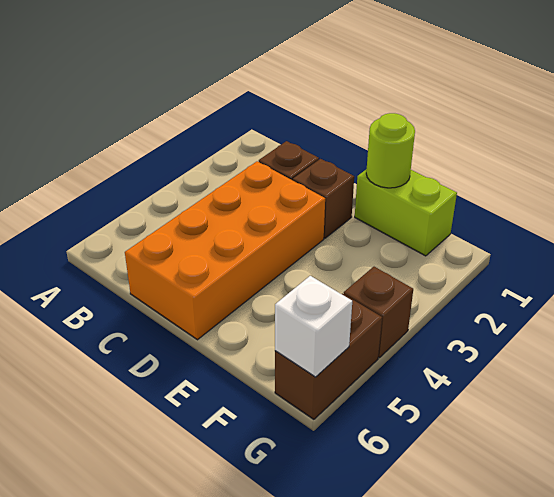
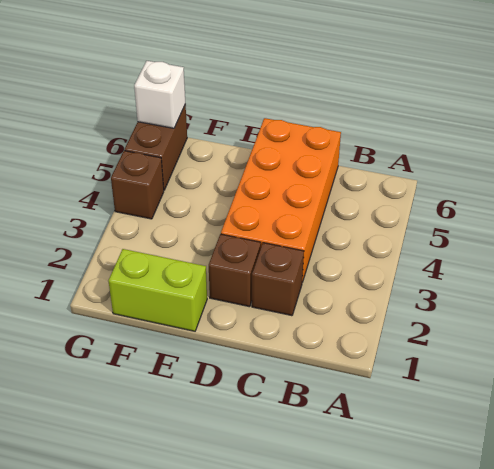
lime 1x1 round brick [366,113,415,188] -> none

